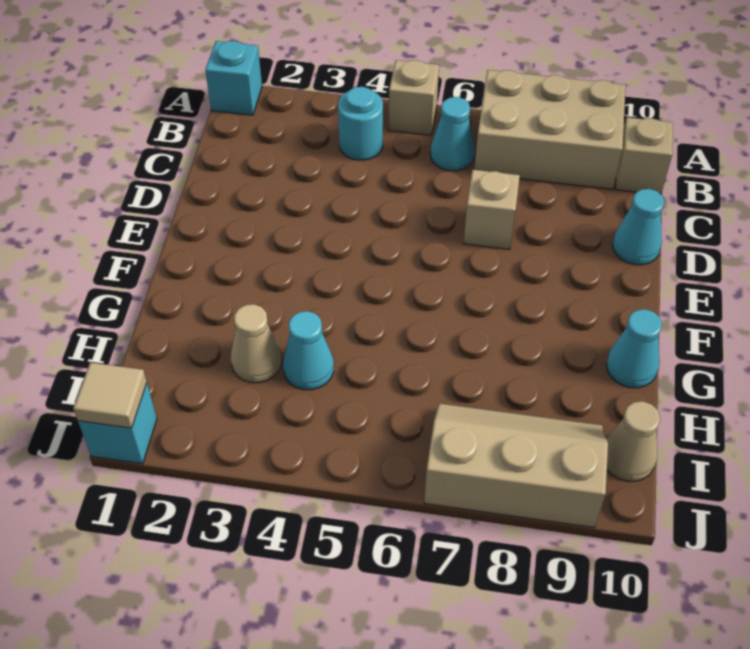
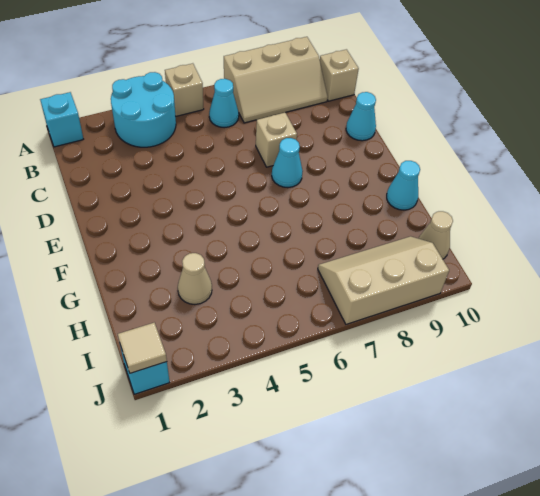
tan 2x3 brick [474,70,626,189] -> tan 2x3 slope [224,37,328,123]
cyan 1x1 round brick [338,87,383,160] -> cyan 2x2 round brick [111,72,176,147]
cyan 1x1 cone [283,311,334,390] -> cyan 1x1 cone moved to [272,138,303,188]

